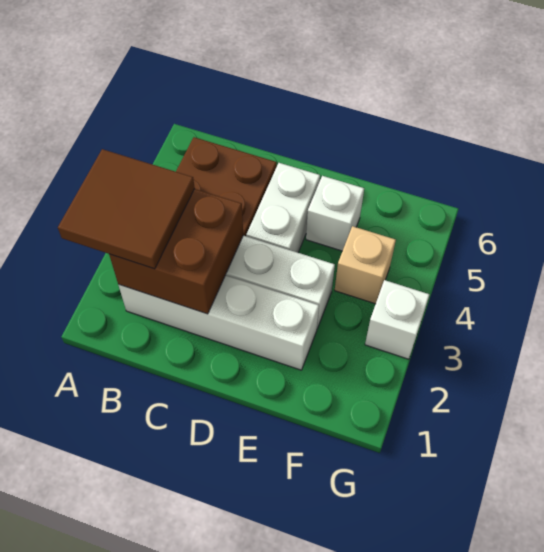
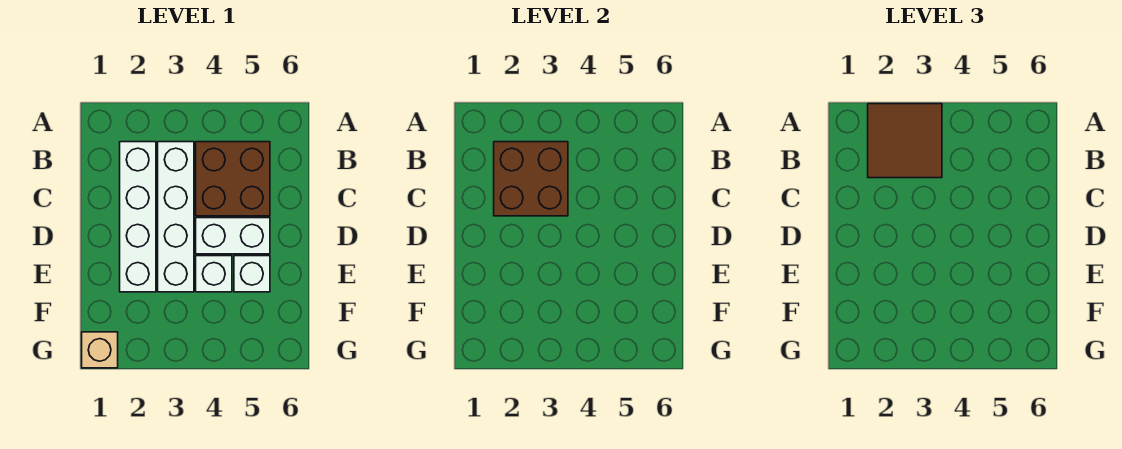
tan 1x1 brick [335,226,396,304] -> tan 1x1 brick moved to [82,332,118,368]
white 1x1 brick [365,280,430,359] -> white 1x1 brick moved to [196,256,232,292]

